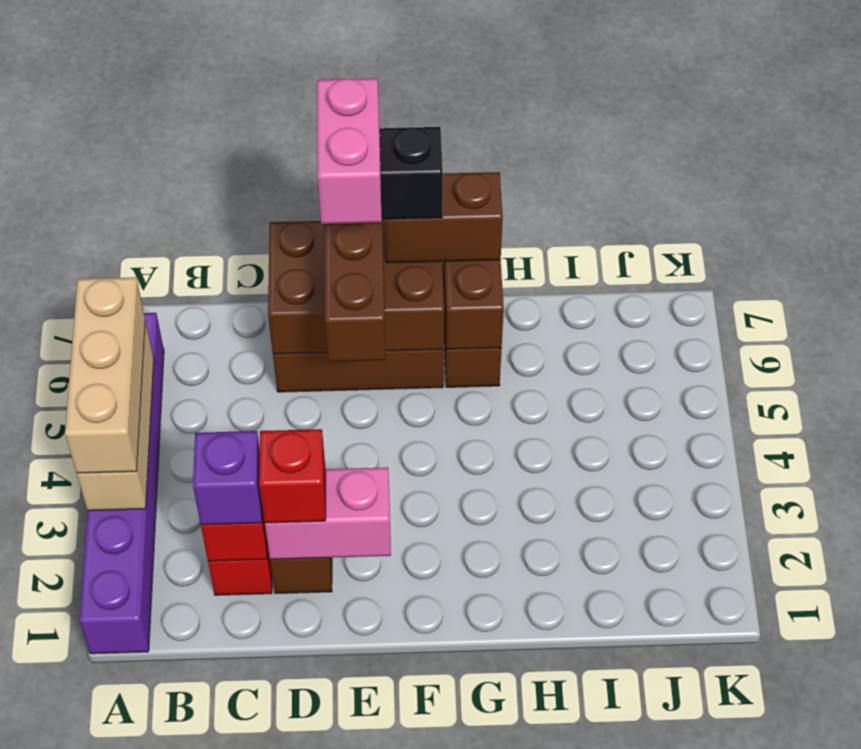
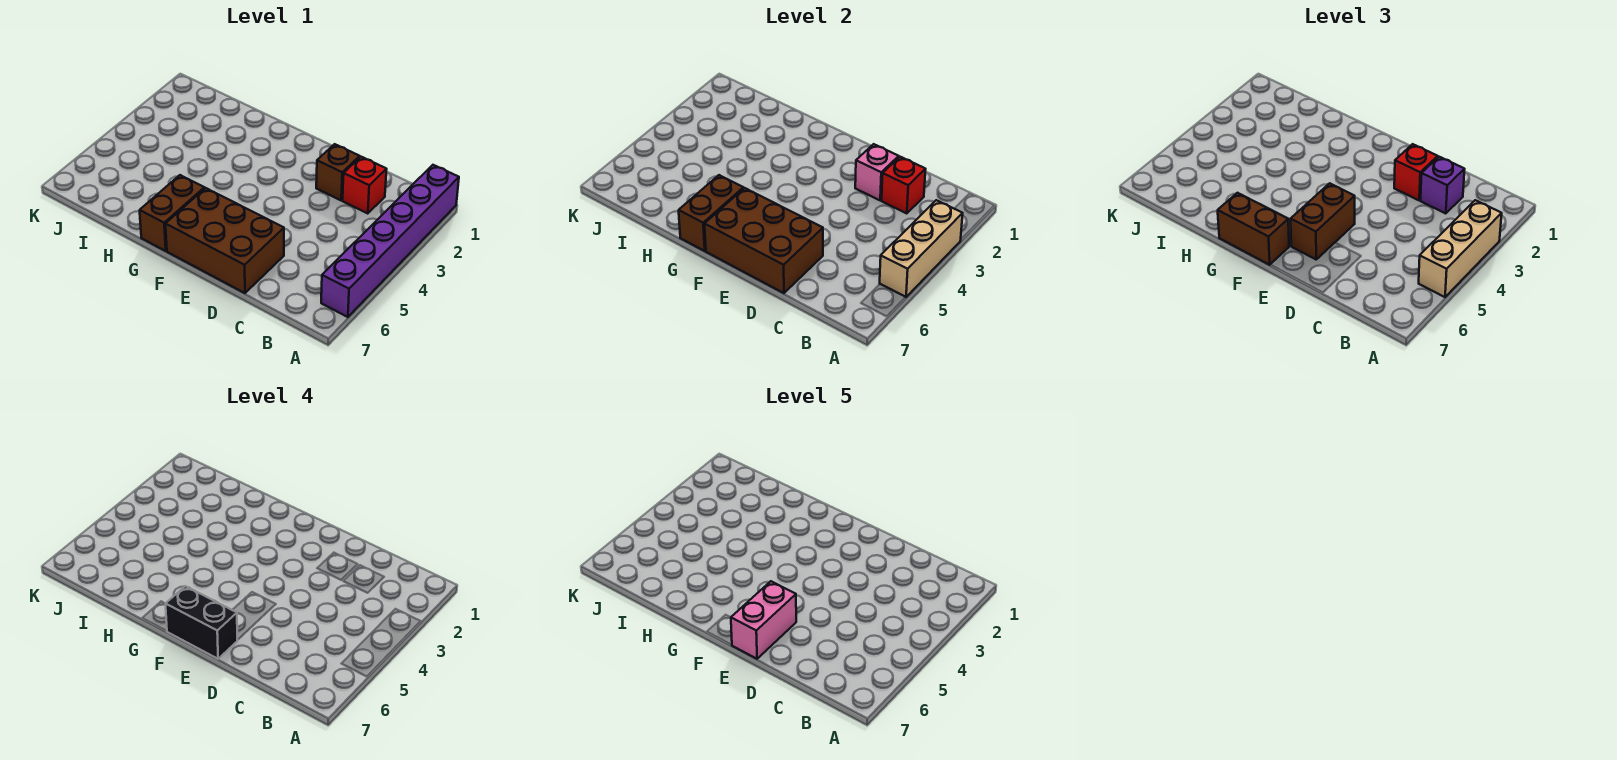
pink 1x2 brick [265,467,391,559] -> pink 1x1 brick [855,144,899,200]

